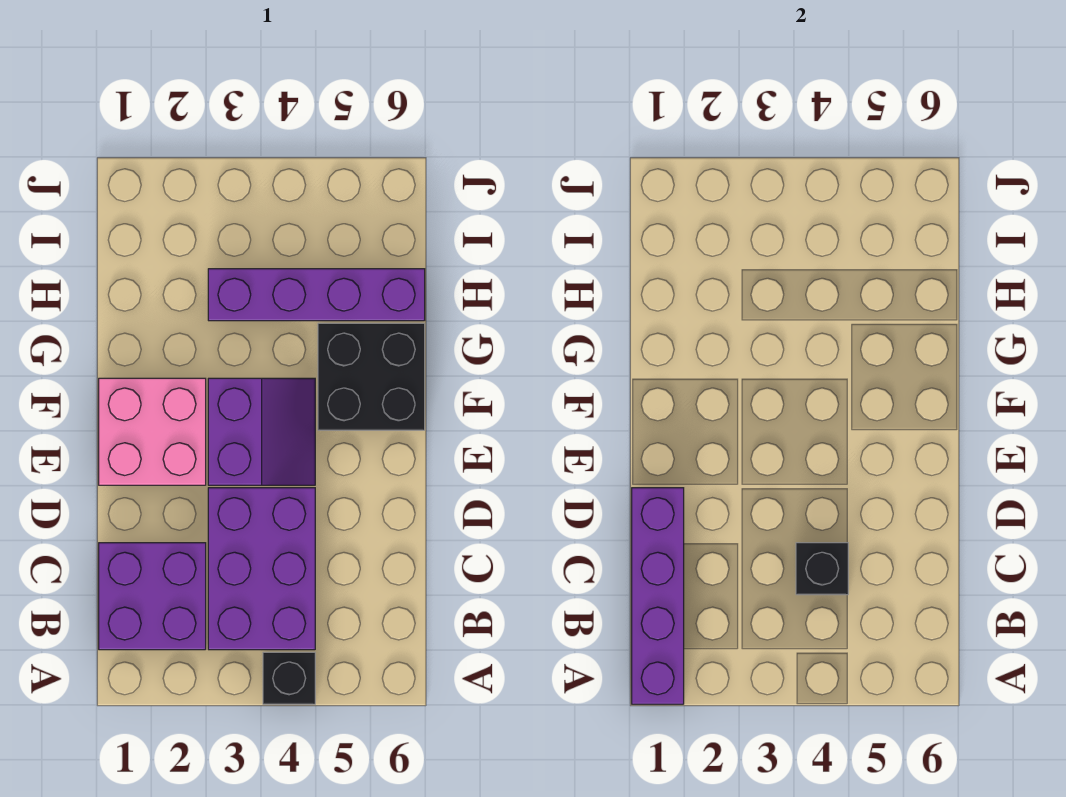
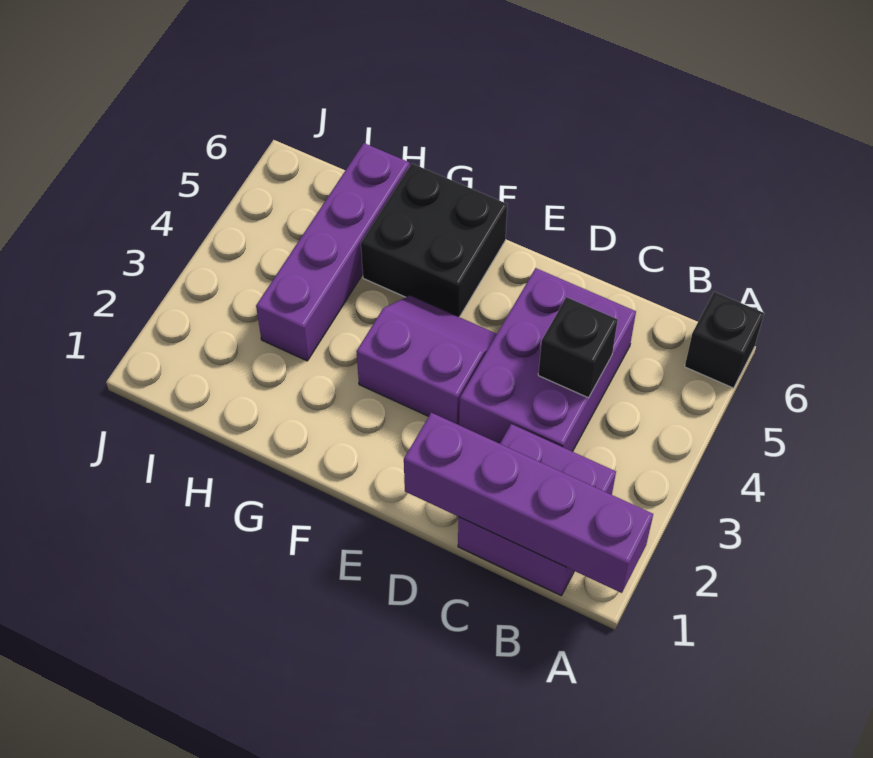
black 1x1 brick [263,652,315,704] -> black 1x1 brick moved to [685,292,764,388]
purple 2x3 brick [208,488,315,650] -> purple 2x3 brick turned to [459,268,636,452]
pink 2x2 brick [99,378,206,485] -> none

